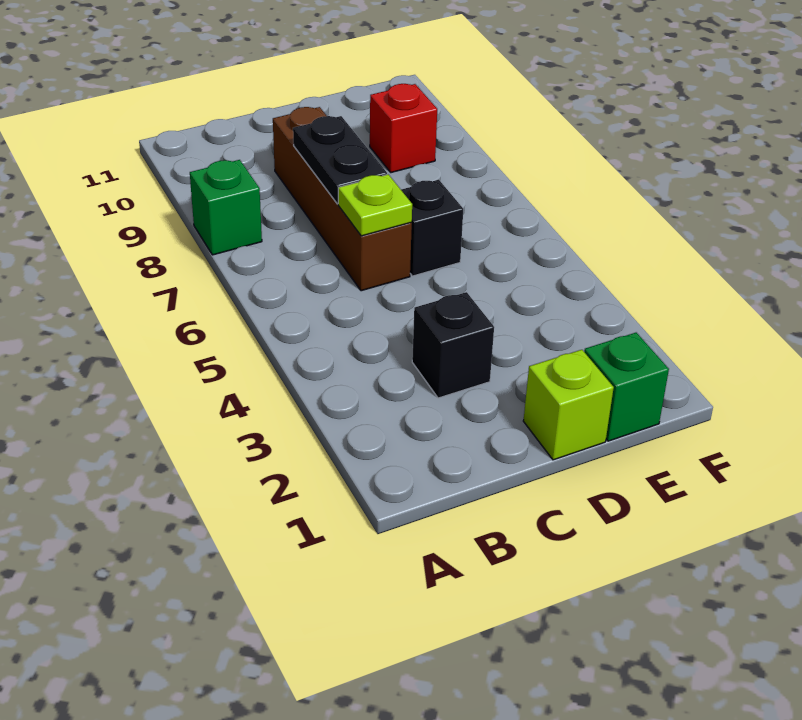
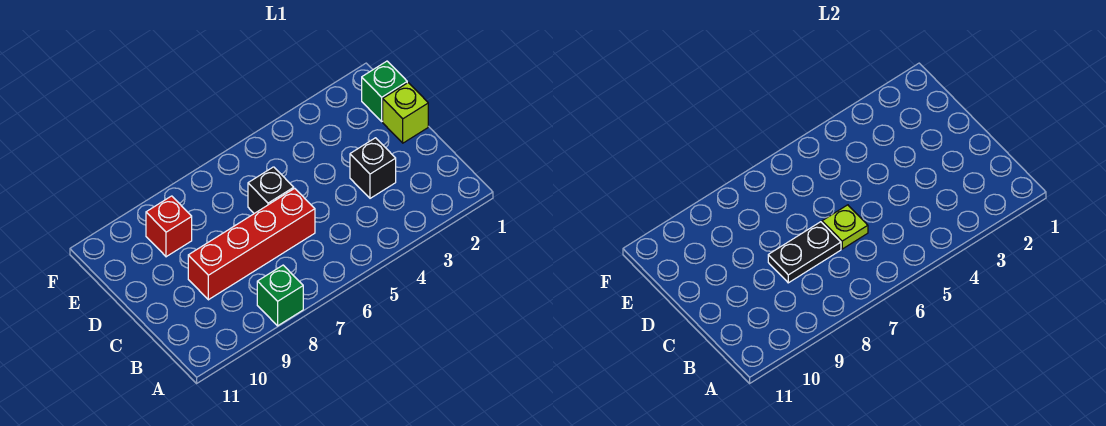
brown 1x4 brick [273,107,412,291] -> red 1x4 brick [188,188,315,300]

